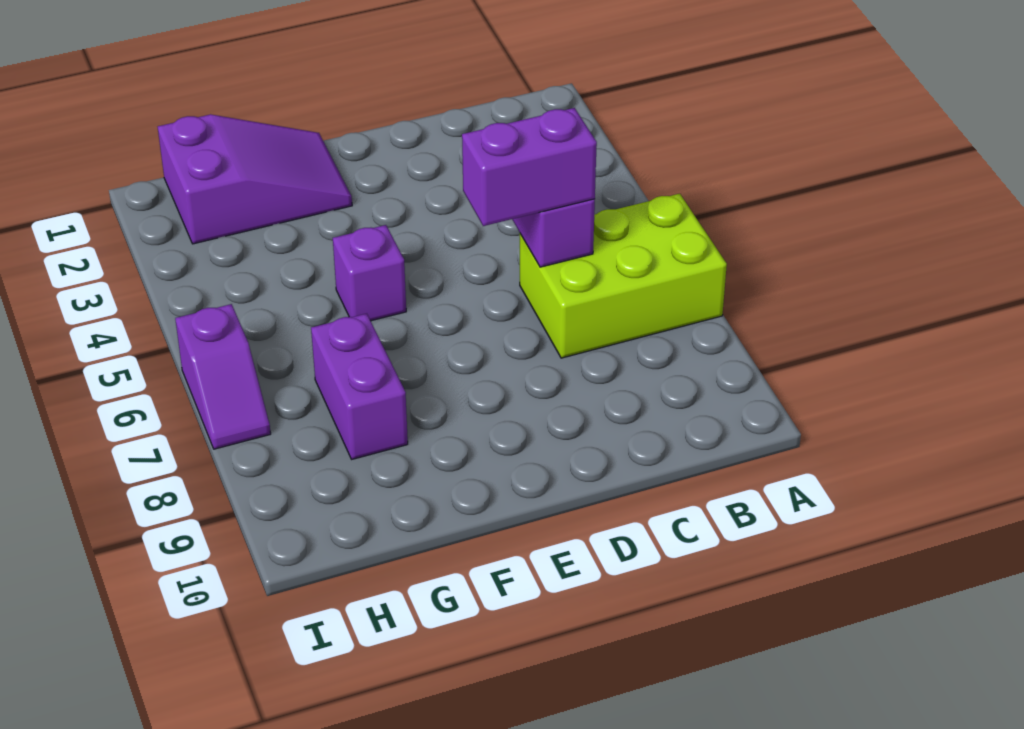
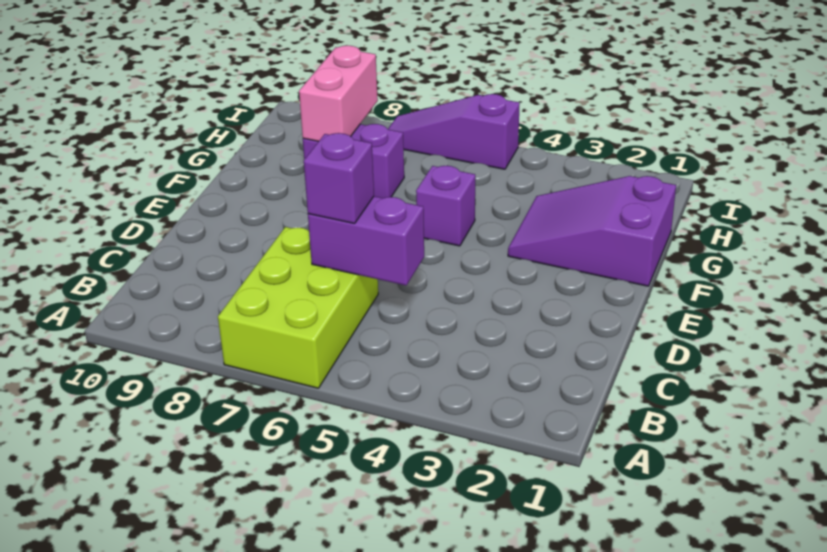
purple 1x2 brick [462,108,597,226] -> purple 1x1 brick [304,133,374,224]
purple 2x3 slope [158,114,352,244] -> purple 2x3 slope turned to [508,176,676,286]
none -> pink 1x2 brick [299,46,378,141]
purple 1x2 slope [175,304,271,449] -> purple 1x3 slope [388,94,520,169]

